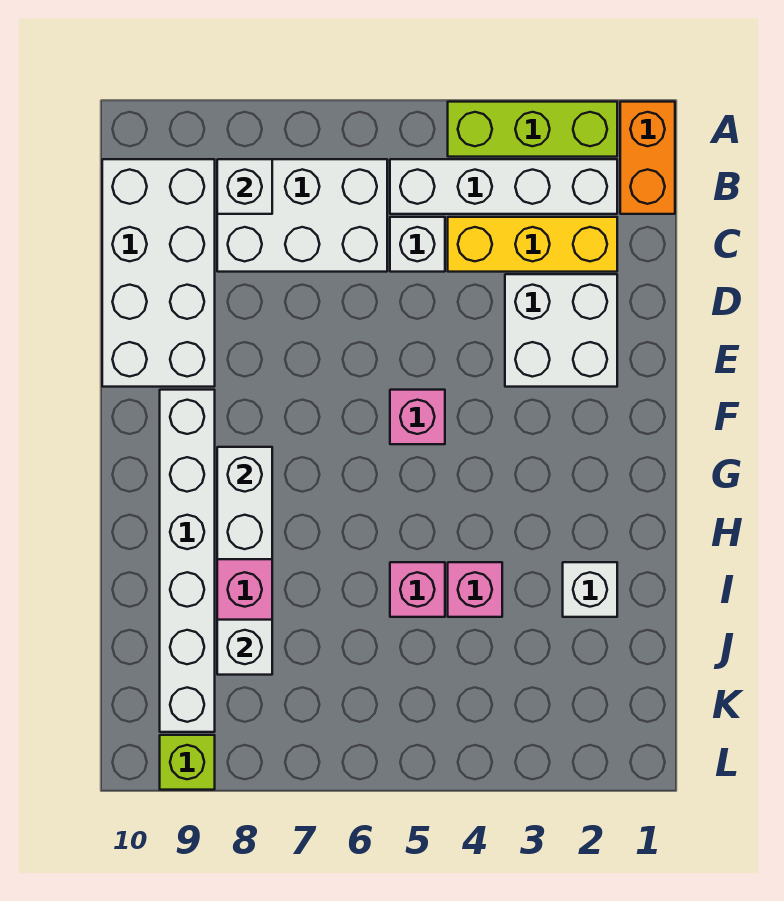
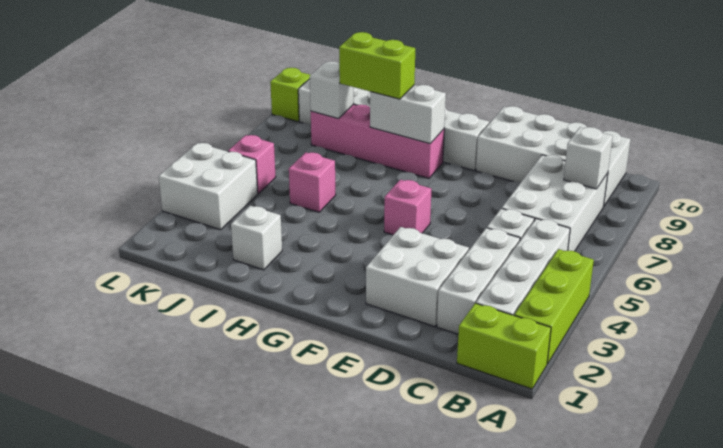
orange 1x2 brick [620,102,675,214] -> lime 1x2 brick [457,303,551,389]
yellow 1x3 brick [448,217,617,272] -> white 1x3 brick [437,228,520,334]
none -> lime 1x2 brick [339,32,415,99]
pink 1x1 brick [448,562,502,617] -> pink 1x1 brick moved to [228,135,276,194]
none -> white 2x2 brick [159,143,258,230]

